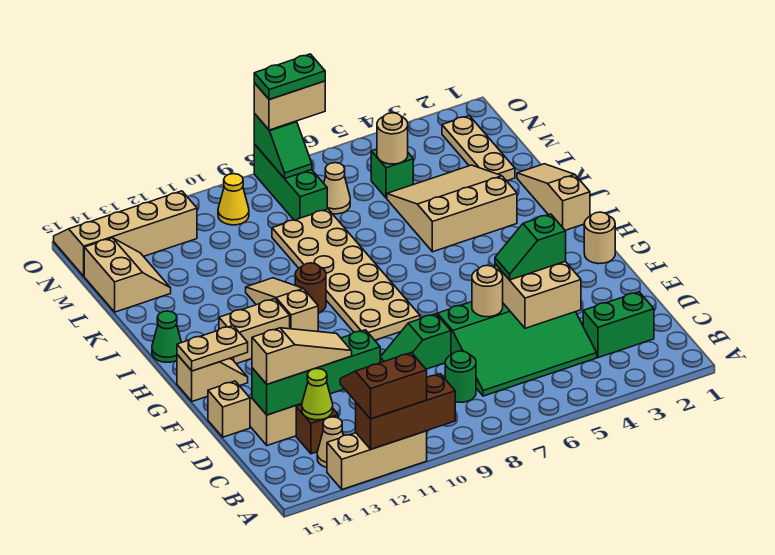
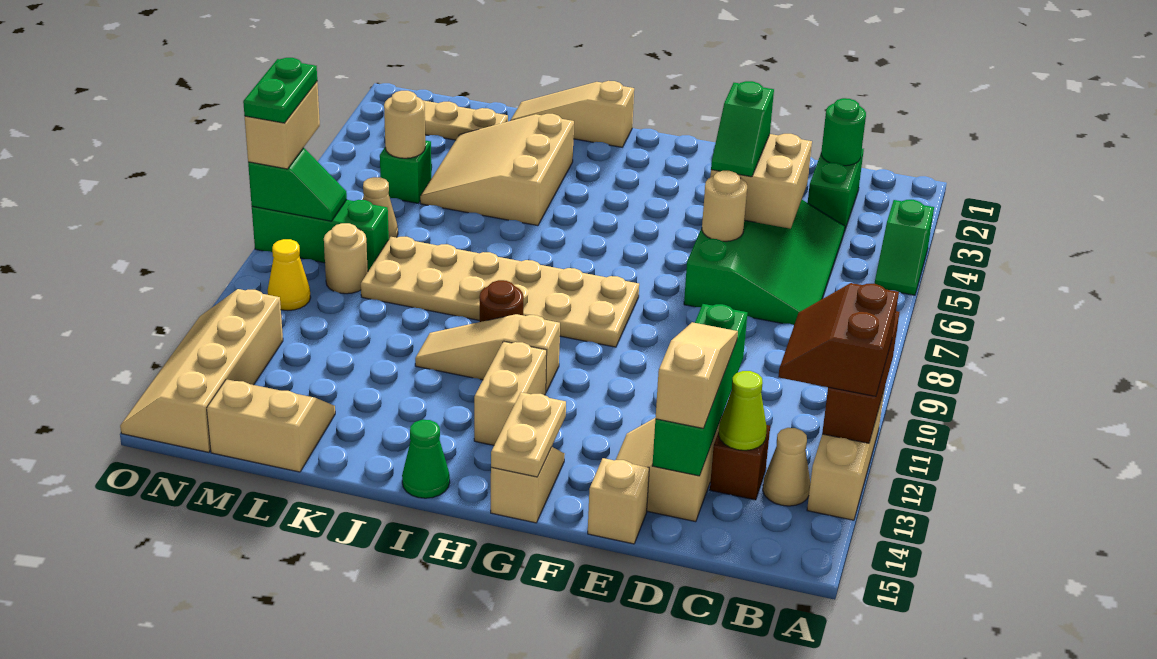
green 1x1 round brick [445,351,476,402] -> green 1x1 round brick moved to [821,98,866,166]
green 1x2 slope [380,314,451,369] -> green 1x2 slope moved to [875,200,934,295]
tan 1x1 round brick [584,212,615,264] -> tan 1x1 round brick moved to [324,223,368,294]

